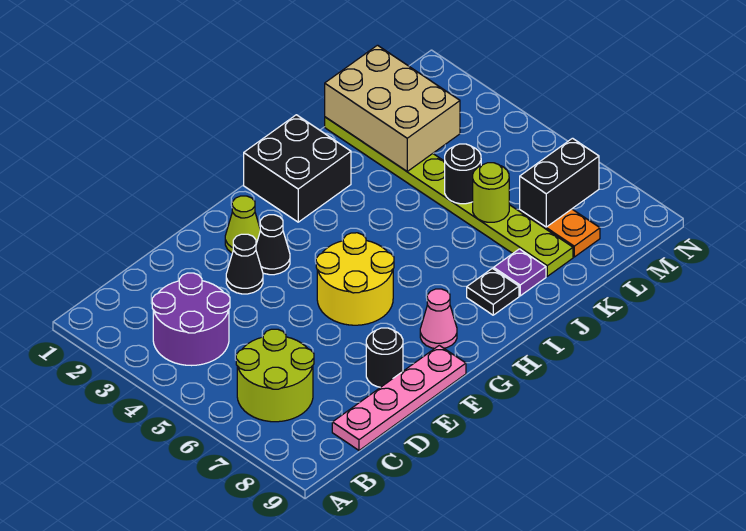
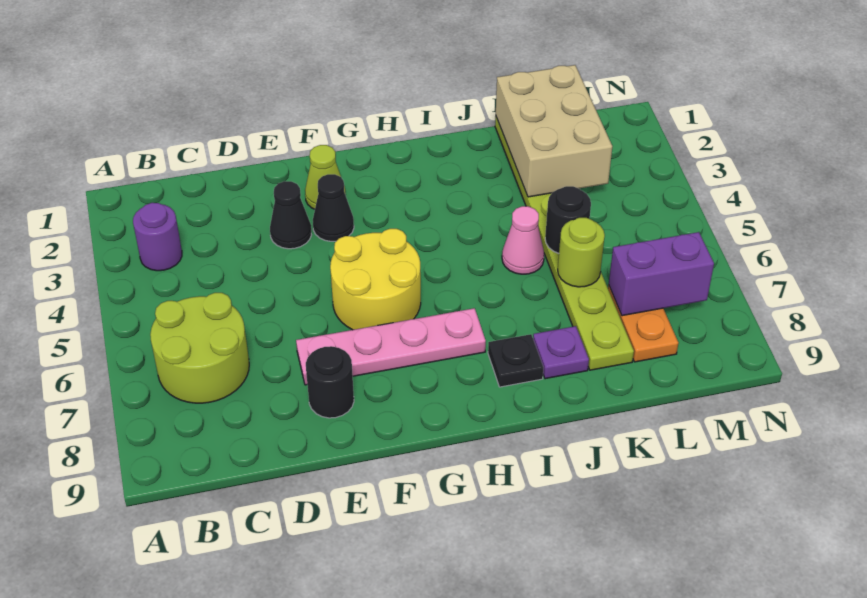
purple 2x2 round brick [152,273,230,366] -> purple 1x1 round brick [133,203,182,271]
pink 1x4 plate [332,345,466,450] -> pink 1x4 plate moved to [296,308,486,385]
pink 1x1 cone [420,289,457,349] -> pink 1x1 cone moved to [502,206,544,274]
black 2x2 brick [244,115,351,222] -> none
black 1x2 brick [520,138,599,227] -> purple 1x2 brick [609,232,714,316]

